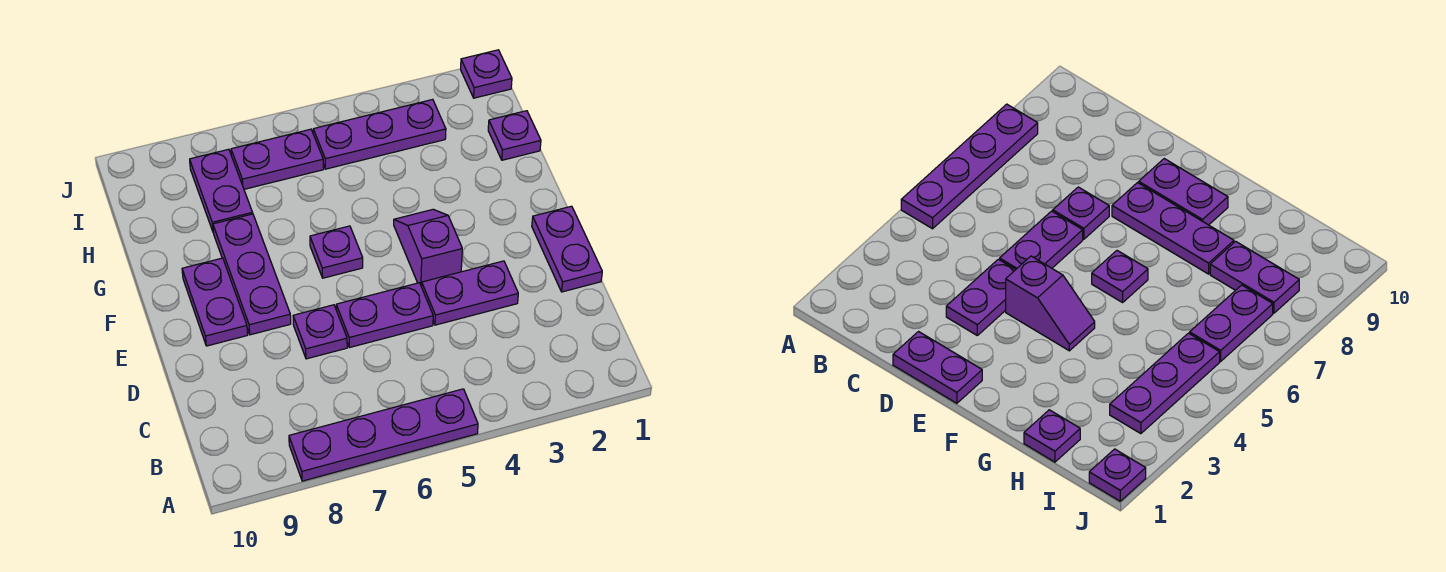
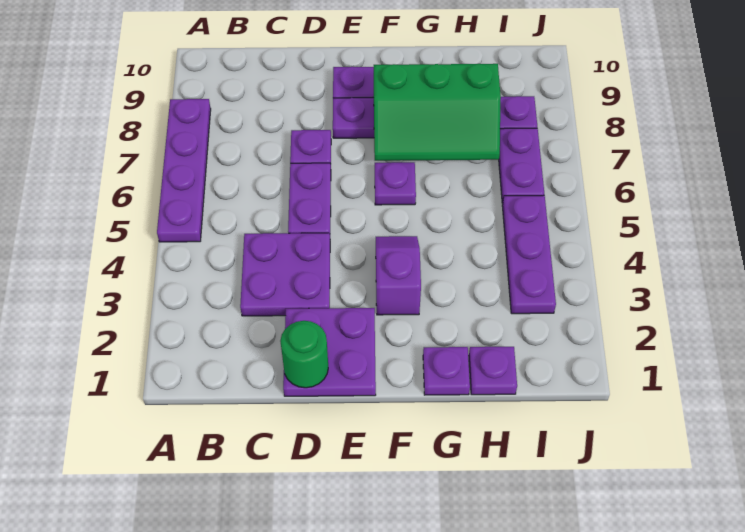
purple 1x2 plate [532,206,602,292] -> purple 2x2 plate [283,308,376,396]
none -> green 1x1 round brick [280,321,328,388]
purple 1x2 plate [422,261,518,325] -> purple 2x2 plate [240,233,330,316]
purple 1x2 slope [394,209,462,287] -> purple 1x2 slope turned to [376,236,421,315]
none -> green 2x3 slope [374,64,501,161]
purple 1x1 plate [461,50,512,98] -> purple 1x1 plate moved to [423,347,470,395]

